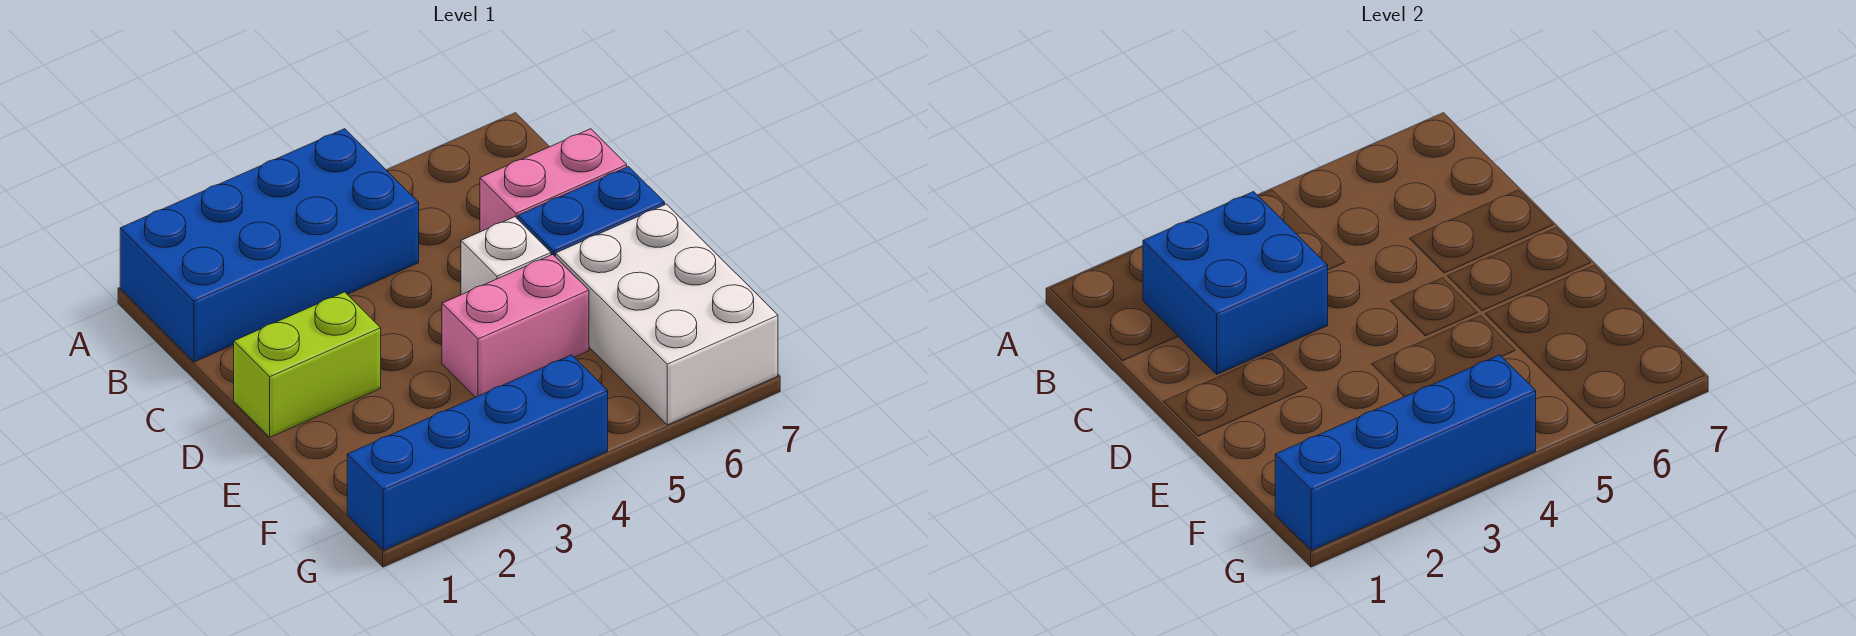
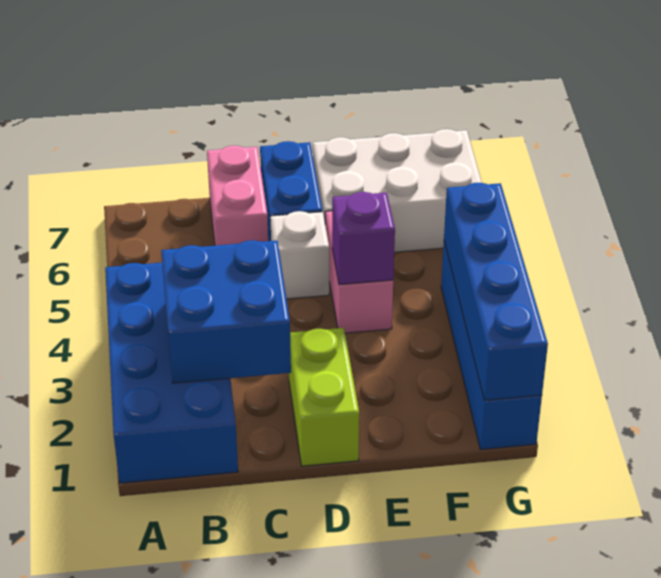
none -> purple 1x1 brick [332,192,395,285]

